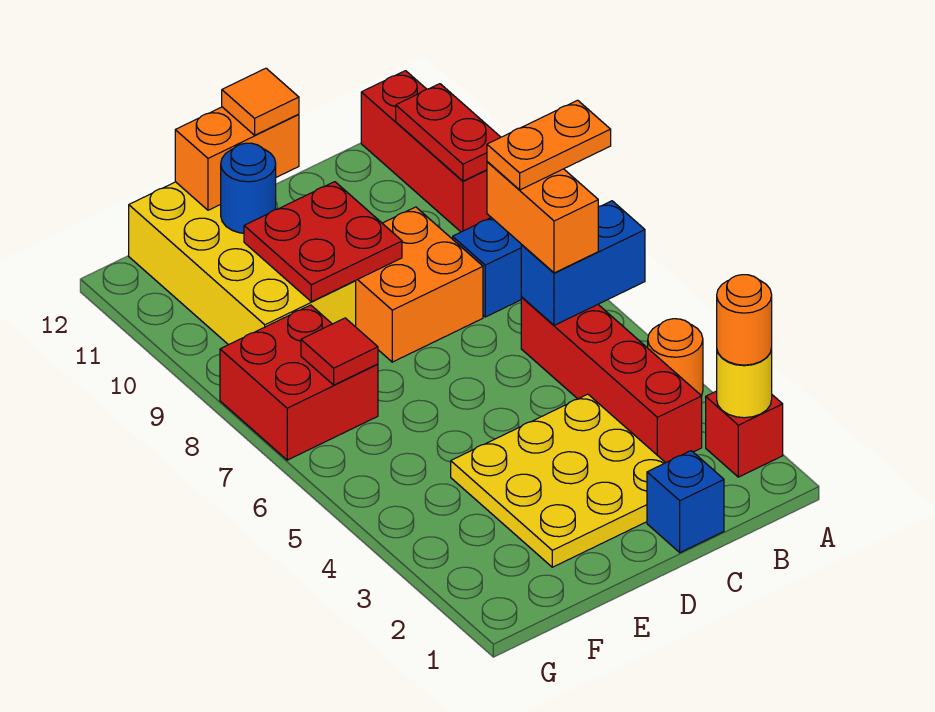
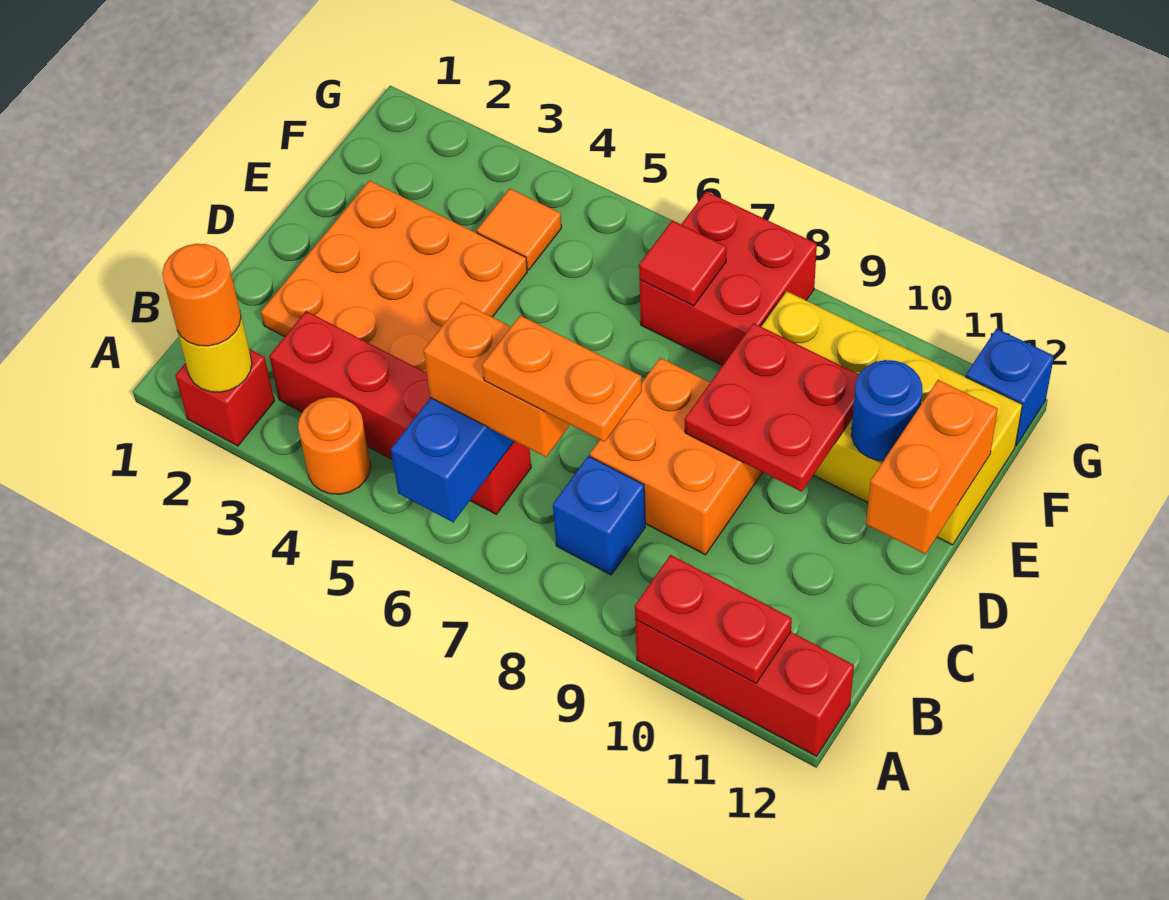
orange 1x2 plate [487,100,611,190] -> orange 1x2 plate turned to [482,316,642,442]
blue 1x1 brick [647,451,724,553] -> blue 1x1 brick moved to [966,329,1054,446]
yellow 3x3 plate [451,394,665,567] -> orange 3x3 plate [261,181,527,373]
orange 1x1 tile [222,68,299,135] -> orange 1x1 tile moved to [477,189,562,270]

